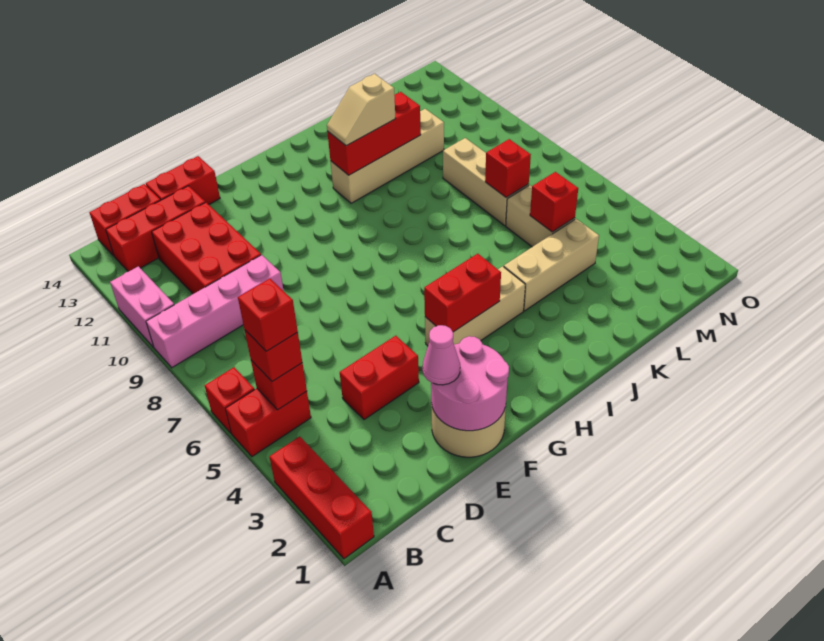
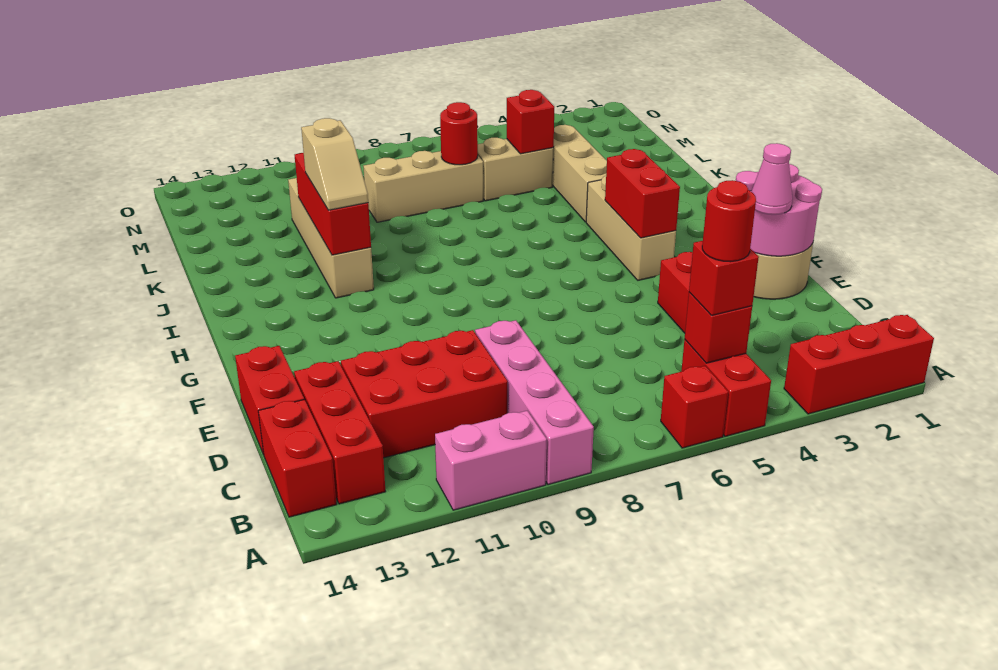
red 1x1 brick [238,279,298,351] -> red 1x1 round brick [702,180,756,262]
red 1x1 brick [485,139,531,197] -> red 1x1 round brick [440,102,478,165]

